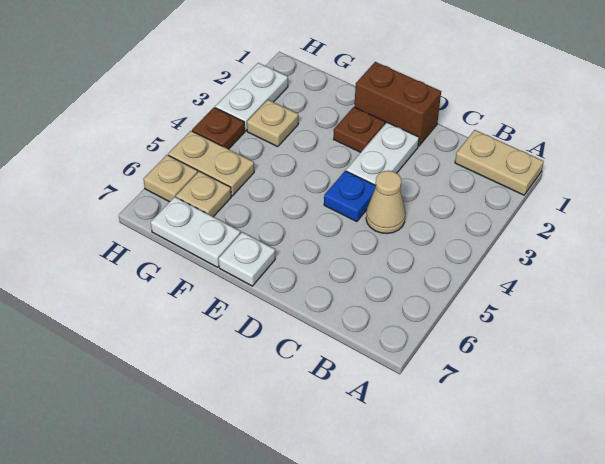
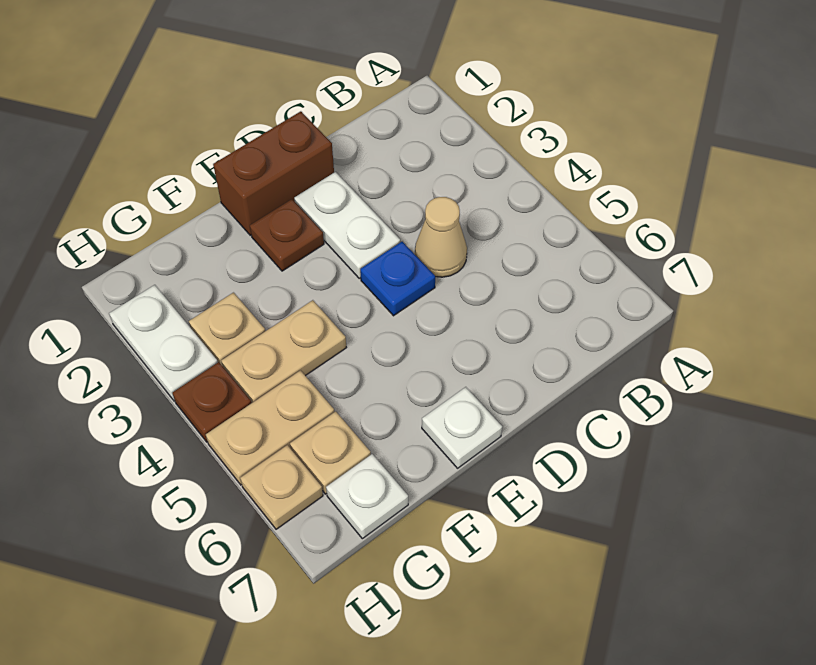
tan 1x2 plate [455,130,544,195] -> tan 1x2 plate moved to [221,300,346,403]
white 1x2 plate [151,197,240,267] -> white 1x1 plate [326,454,408,539]

